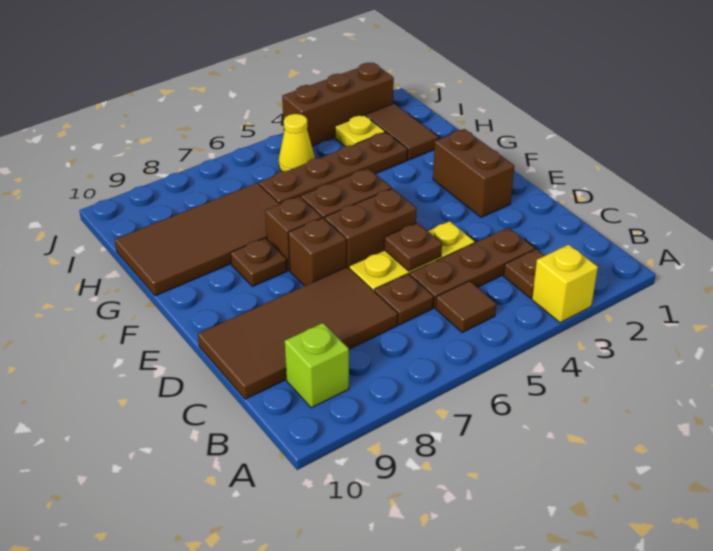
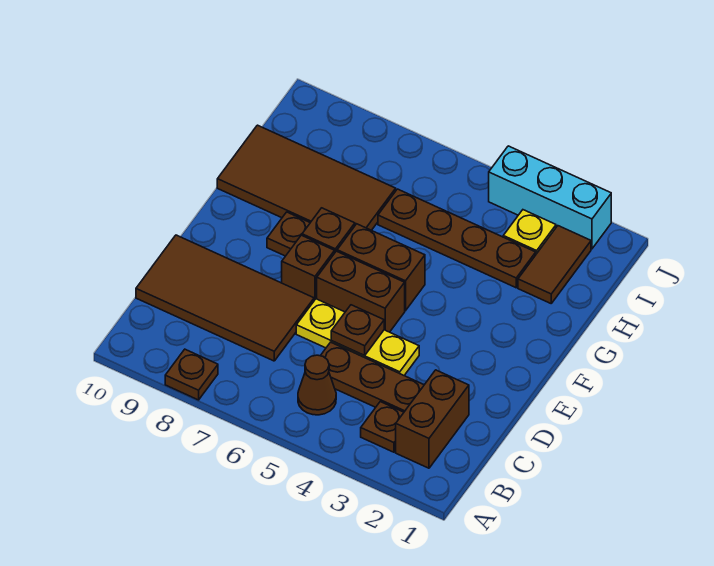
yellow 1x1 brick [532,244,598,323] -> none
brown 1x1 tile [436,281,496,333] -> brown 1x1 cone [298,355,336,415]
lime 1x1 brick [285,323,349,408] -> none
brown 1x1 plate [374,274,434,325] -> brown 1x1 plate moved to [165,349,218,400]
brown 1x2 brick [433,129,514,217] -> brown 1x2 brick moved to [396,370,469,468]
yellow 1x1 cone [279,114,315,171] -> none
brown 1x3 brick [282,63,394,146] -> cyan 1x3 brick [489,146,611,249]

